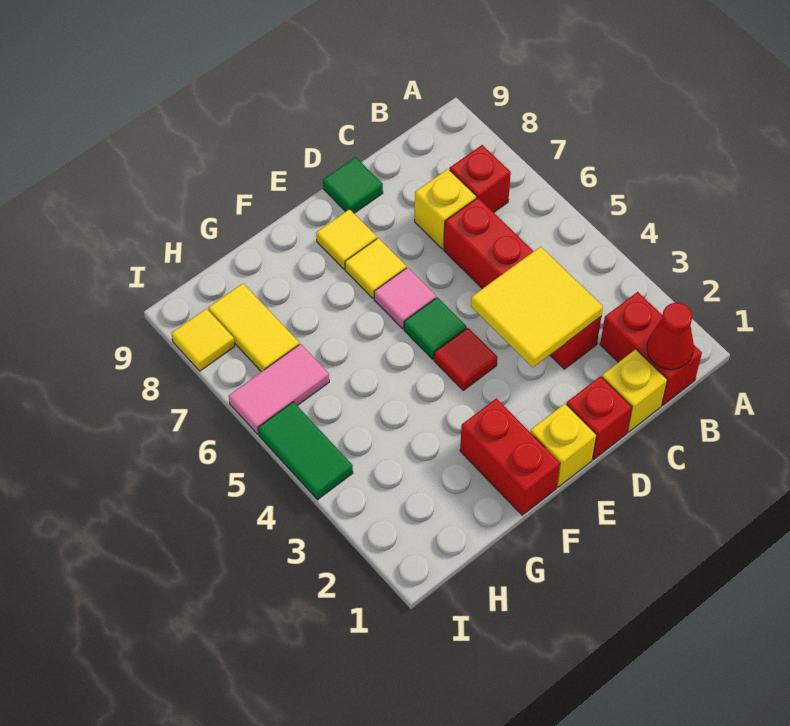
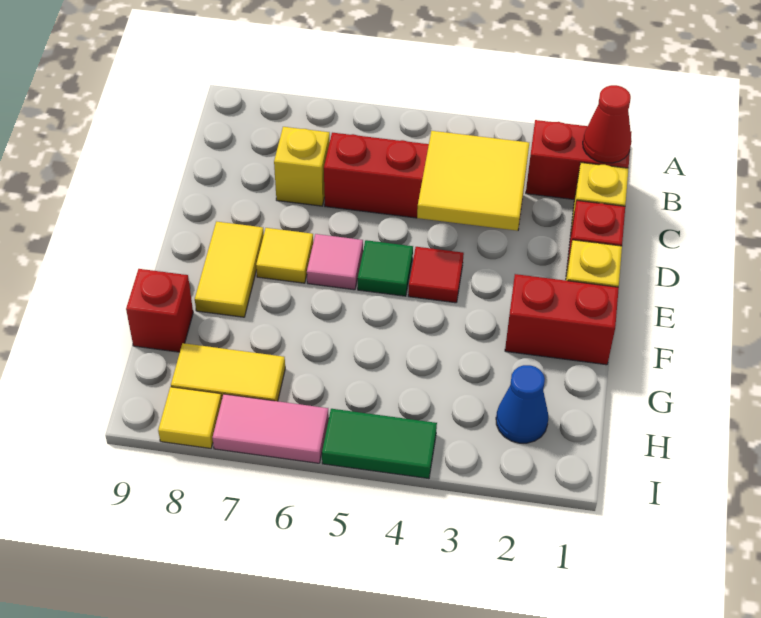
red 1x1 brick [450,145,511,212] -> red 1x1 brick moved to [126,269,193,352]
green 1x1 tile [323,157,383,213] -> none
yellow 1x1 tile [316,209,377,269] -> yellow 1x2 tile [195,221,264,317]
none -> blue 1x1 cone [496,365,548,443]
pink 1x2 tile [229,344,329,434] -> pink 1x2 tile turned to [213,394,329,463]

